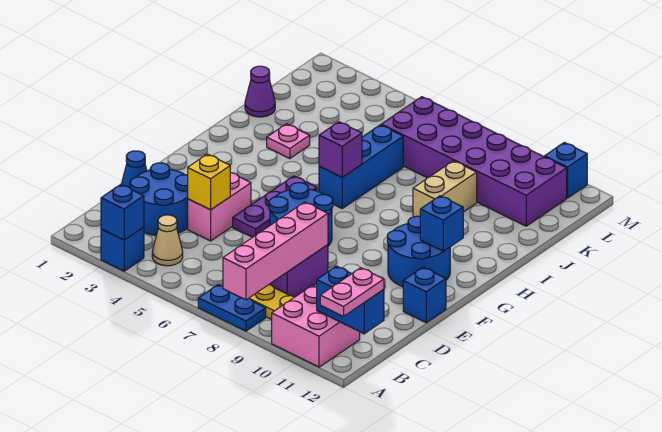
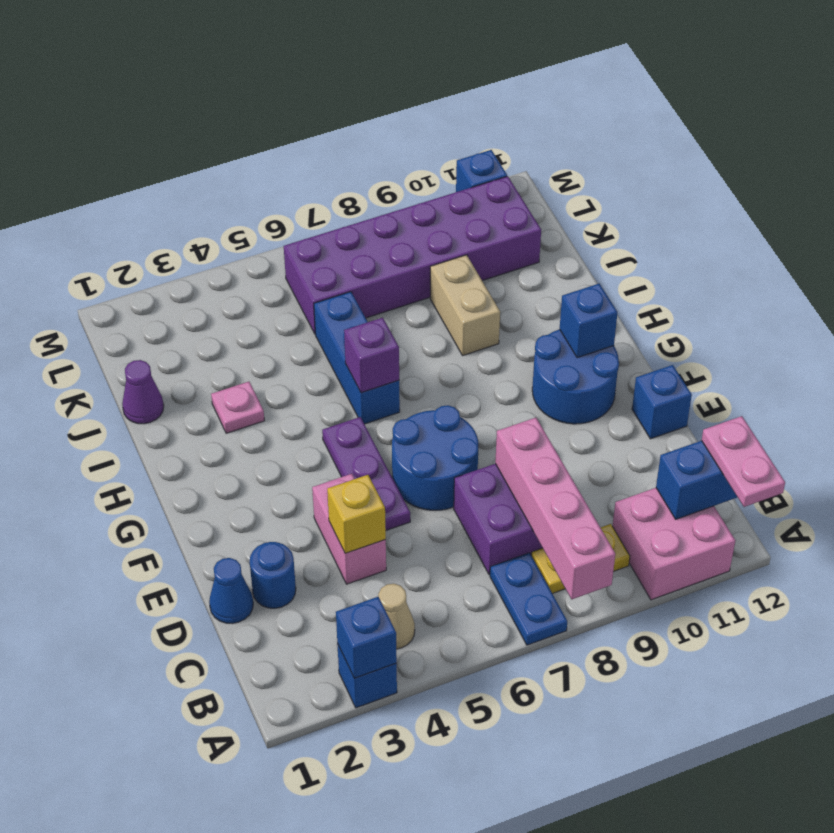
blue 1x2 plate [198,285,266,331] -> blue 1x2 plate turned to [490,553,567,645]
blue 2x2 round brick [130,163,188,235] -> blue 1x1 round brick [250,542,296,608]

